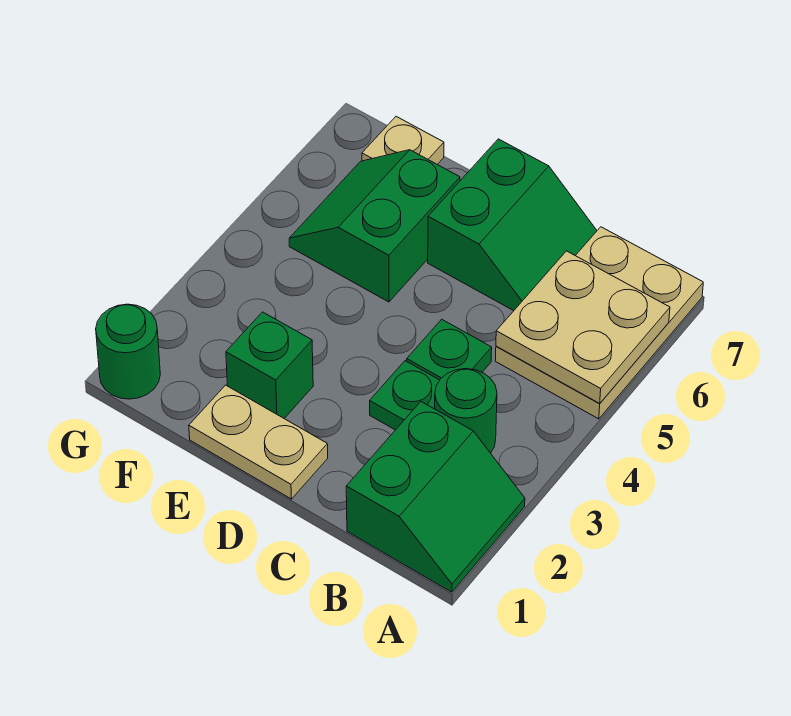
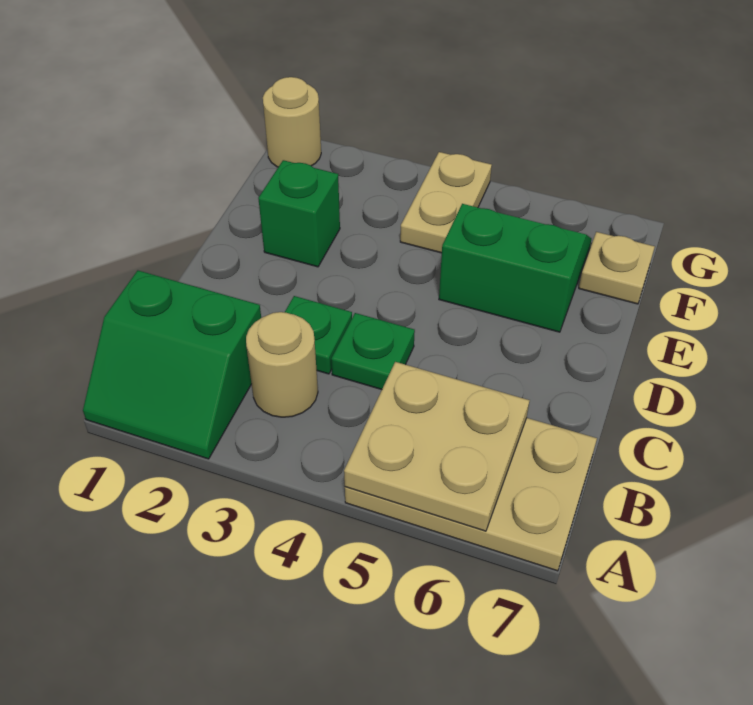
green 1x1 round brick [435,369,497,453] -> tan 1x1 round brick [246,312,318,417]
green 2x2 slope [428,139,597,311] -> none
tan 1x2 plate [189,385,328,499] -> tan 1x2 plate moved to [400,152,492,253]
green 1x1 round brick [96,304,160,399] -> tan 1x1 round brick [263,77,321,167]

